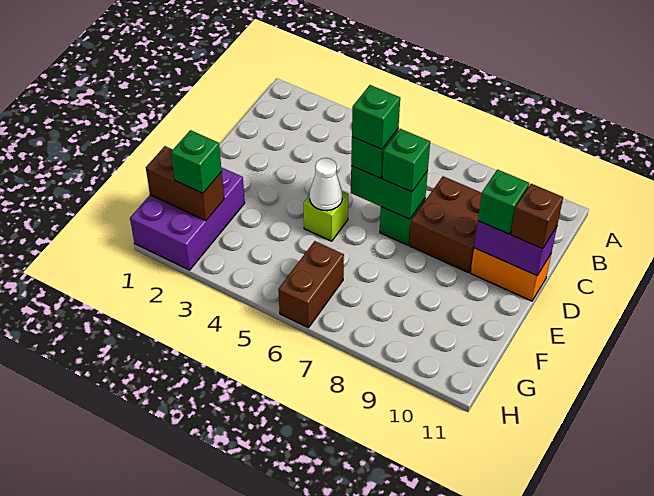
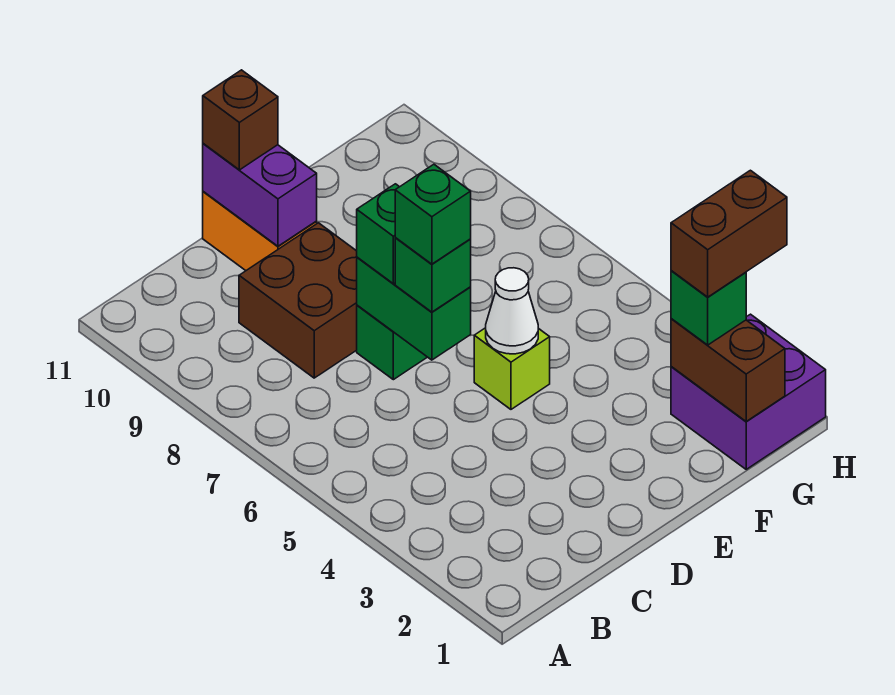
green 1x1 brick [478,170,529,234] -> none
purple 2x3 brick [130,167,245,270] -> purple 2x2 brick [671,314,826,469]
brown 1x2 brick [278,241,344,328] -> brown 1x2 brick moved to [671,170,787,297]

